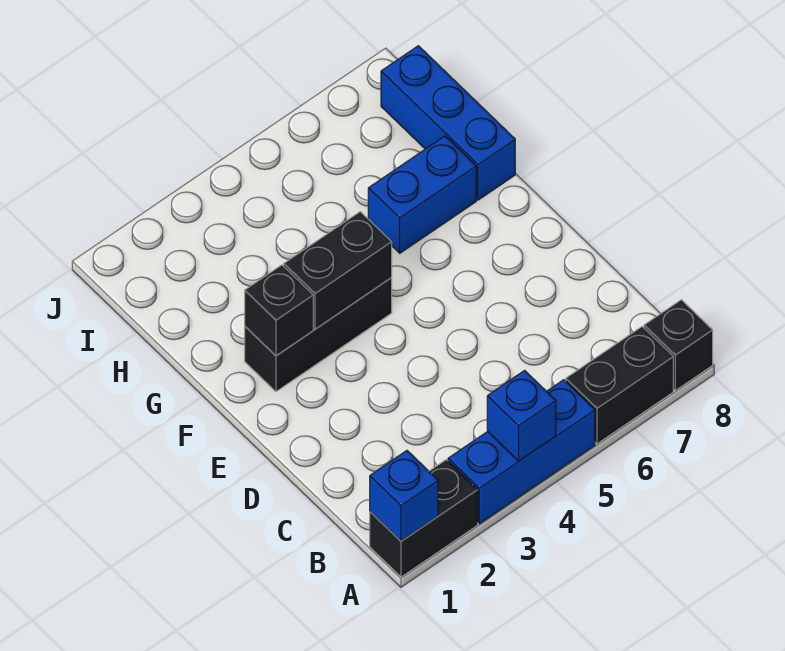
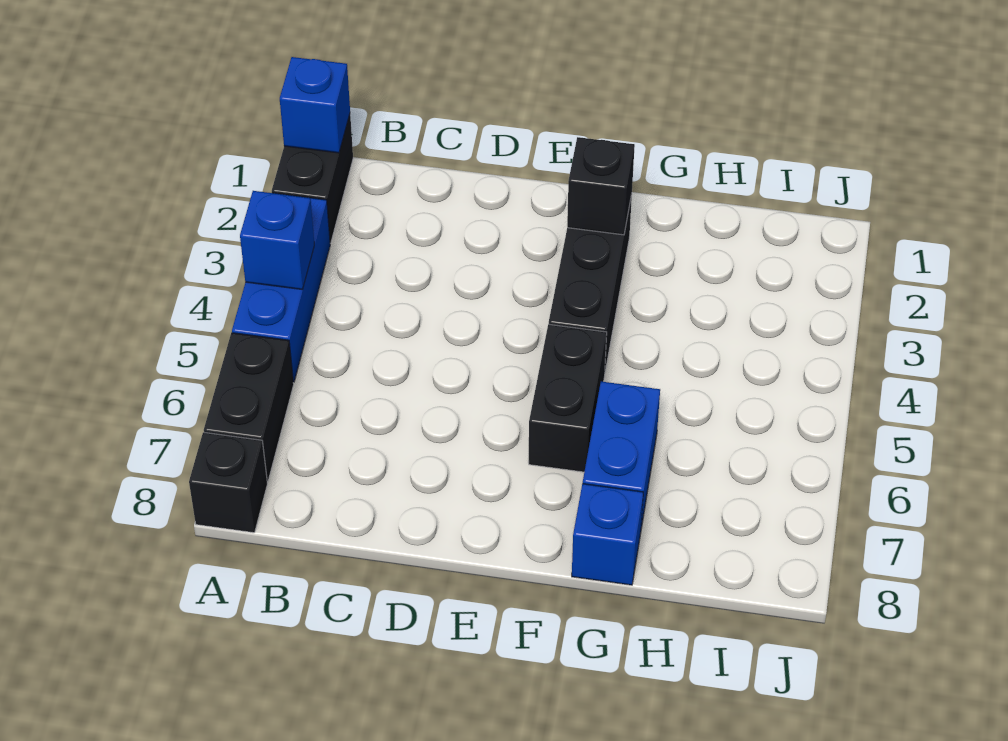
black 1x2 brick [284,212,392,329] -> black 1x2 brick moved to [529,324,607,472]
blue 1x3 brick [381,46,515,200] -> blue 1x1 brick [572,484,643,585]

